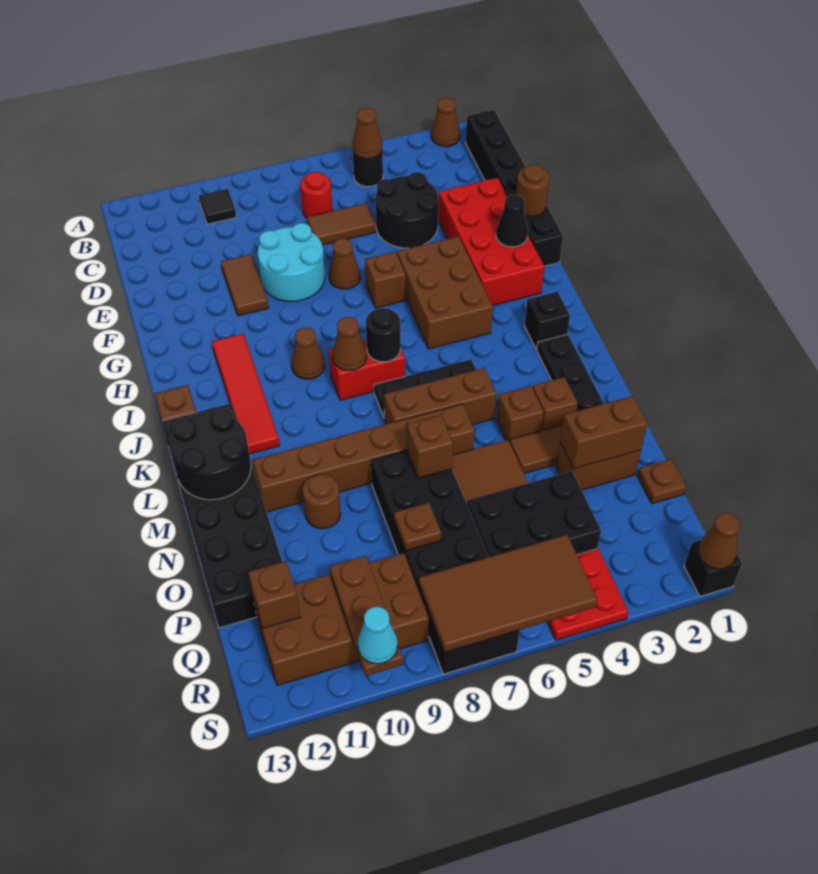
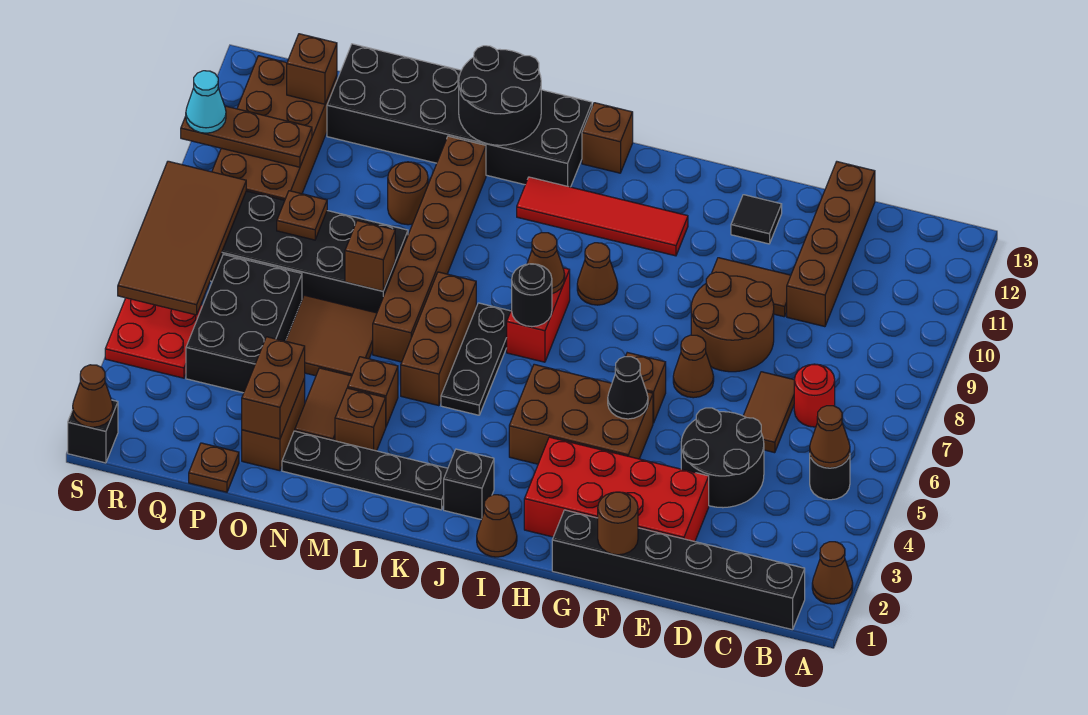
black 1x1 tile [199,189,236,224] -> black 1x1 tile moved to [731,195,782,244]
none -> brown 1x4 brick [787,162,875,327]
cyan 2x2 round brick [258,223,325,302] -> brown 2x2 round brick [691,272,774,372]
black 1x1 cone [496,195,528,247] -> black 1x1 cone moved to [608,357,648,419]
none -> brown 1x1 cone [477,495,517,557]

